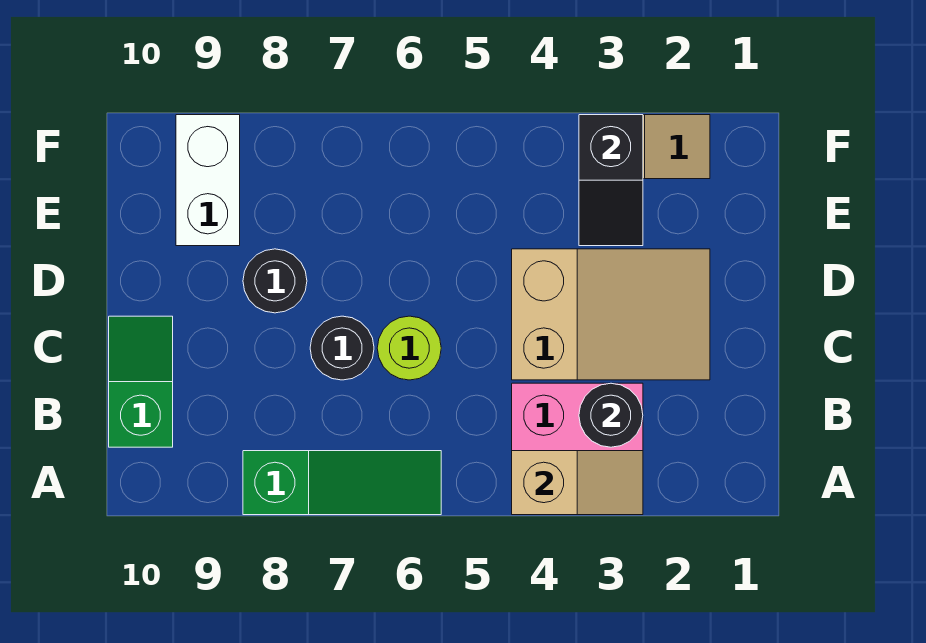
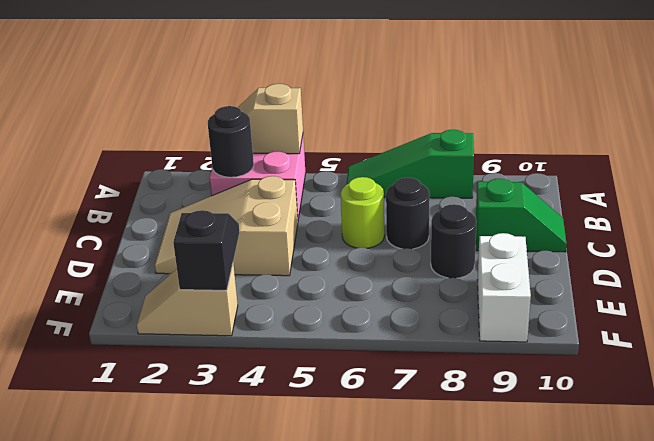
green 1x2 slope [109,316,173,447] -> green 1x2 slope turned to [476,179,567,252]

